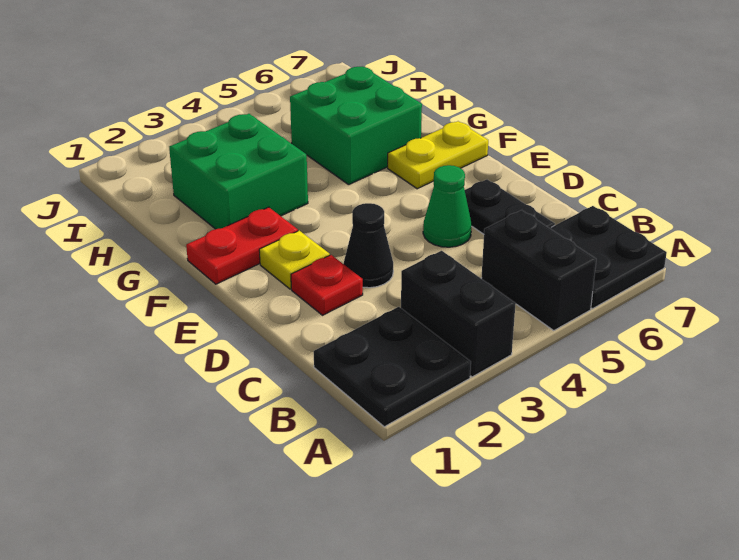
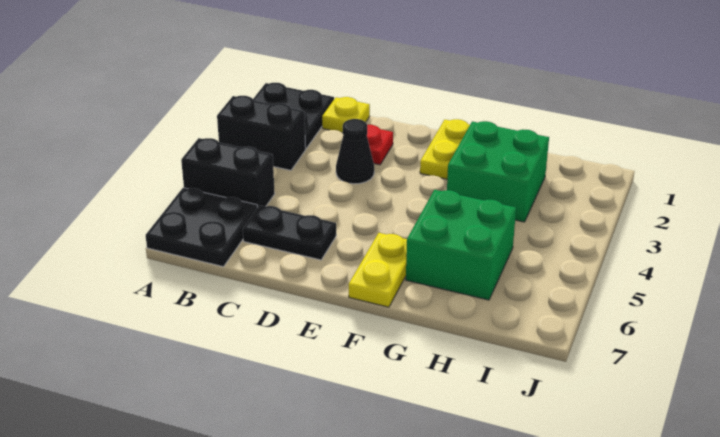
green 1x1 cone [423,165,472,247] -> none
yellow 1x1 plate [259,231,330,289] -> yellow 1x1 plate moved to [322,97,370,133]
red 1x2 plate [186,207,298,284] -> yellow 1x2 plate [420,119,470,179]

